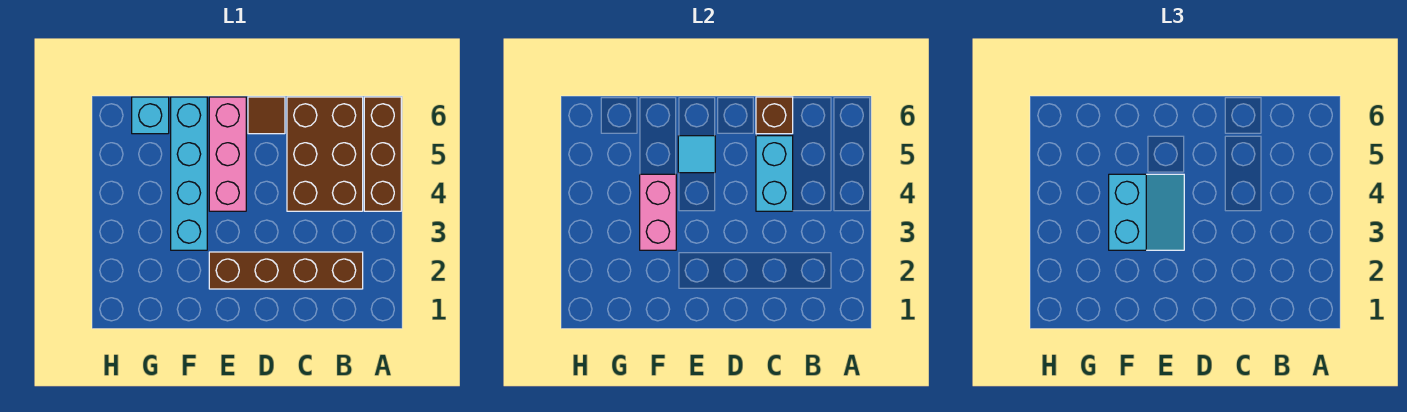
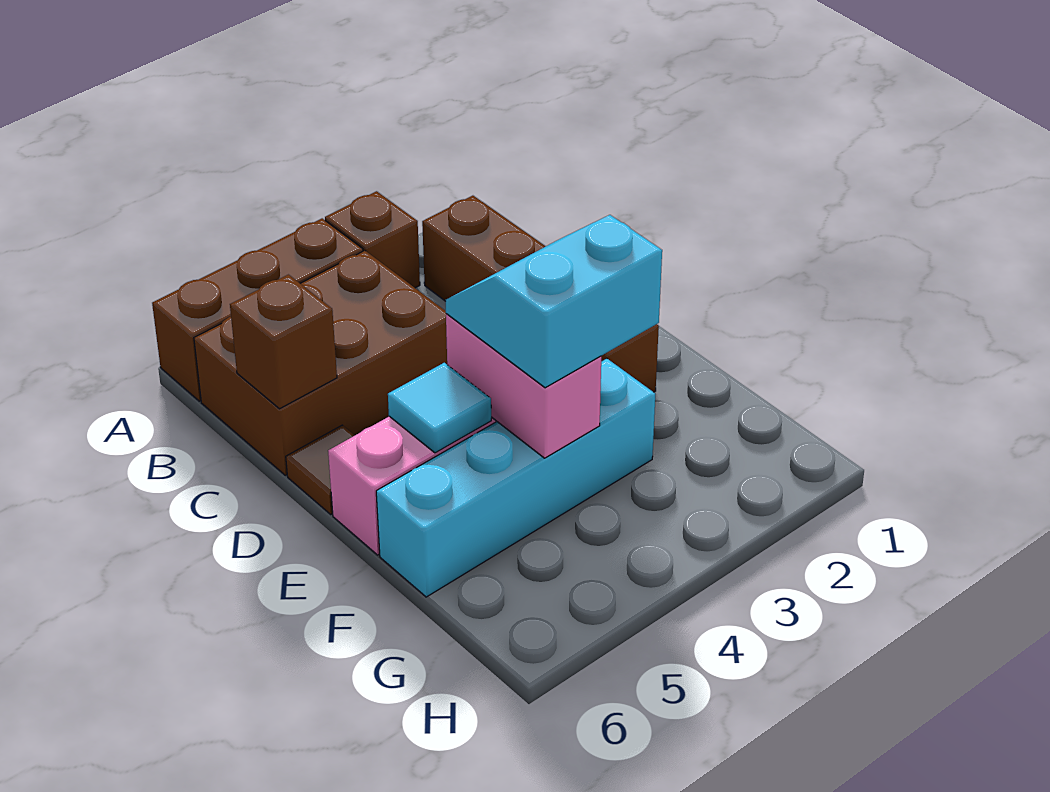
none -> brown 1x1 brick [325,191,420,288]
cyan 1x2 brick [756,136,793,211] -> none
pink 1x2 brick [640,174,676,250] -> pink 1x2 brick turned to [446,314,601,458]
cyan 1x1 brick [132,97,169,134] -> none

